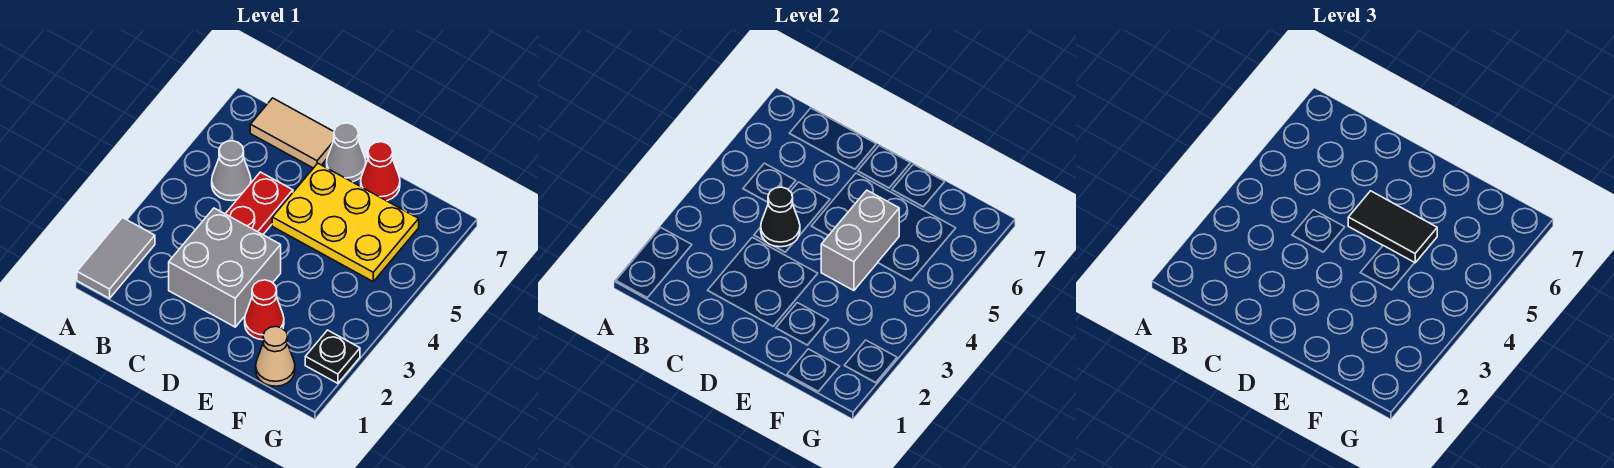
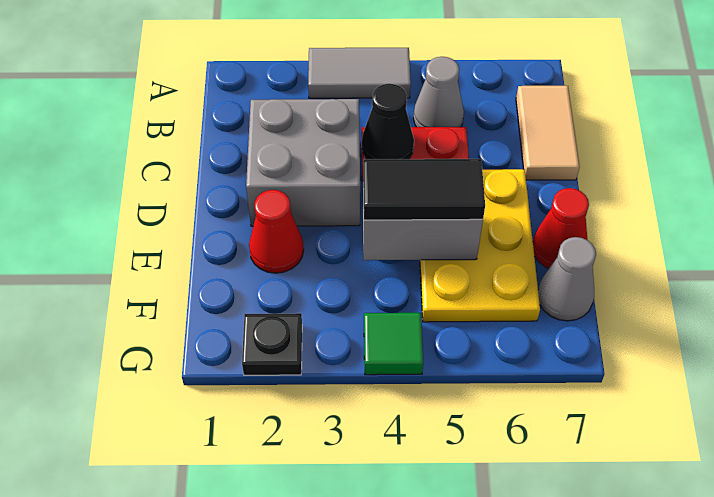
grey 1x2 tile [77,218,155,298] -> grey 1x2 tile moved to [308,48,411,98]
black 1x2 tile [1348,191,1437,263] -> black 1x2 tile turned to [363,159,485,220]
grey 1x1 cone [327,123,366,182] -> grey 1x1 cone moved to [538,237,596,321]
tan 1x1 cone [256,326,295,386] -> none
none -> green 1x1 tile [364,313,423,375]

